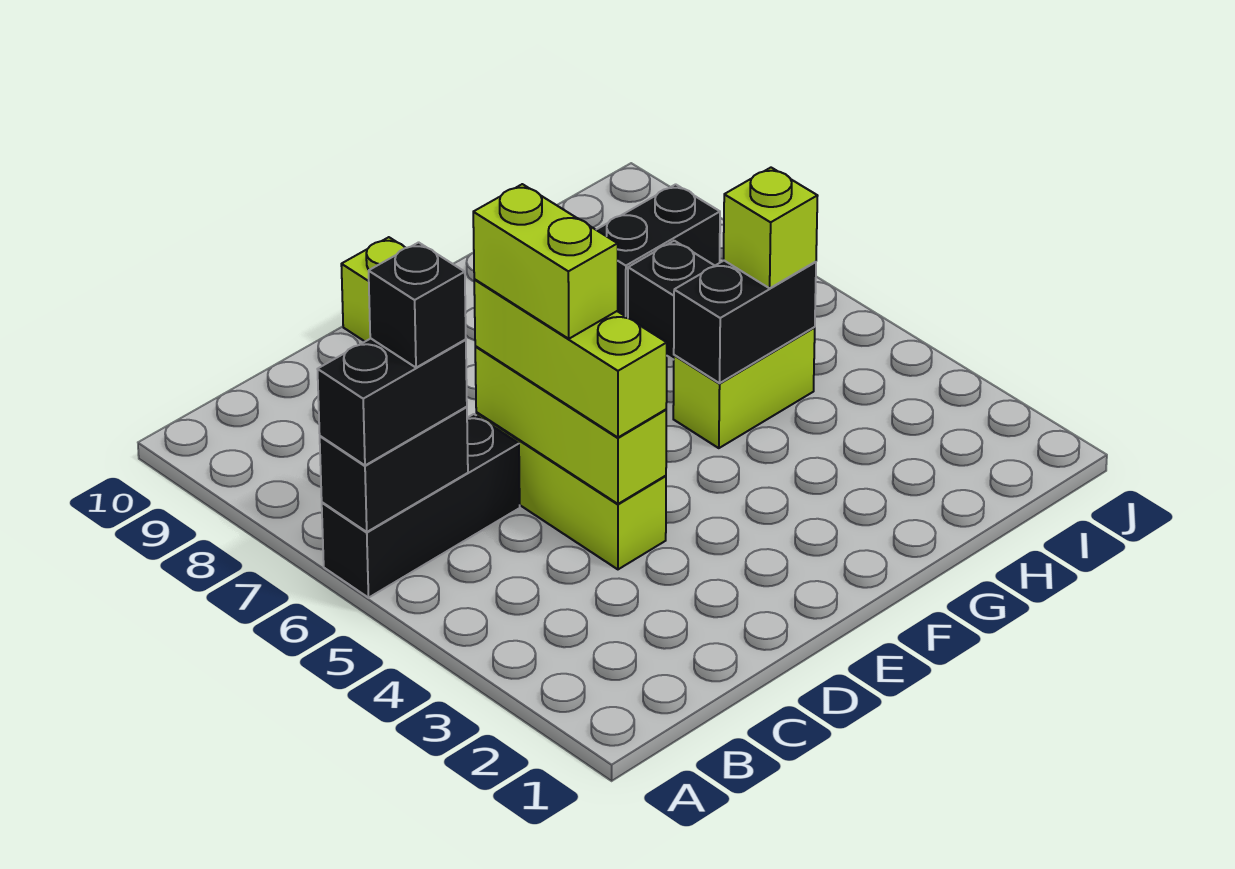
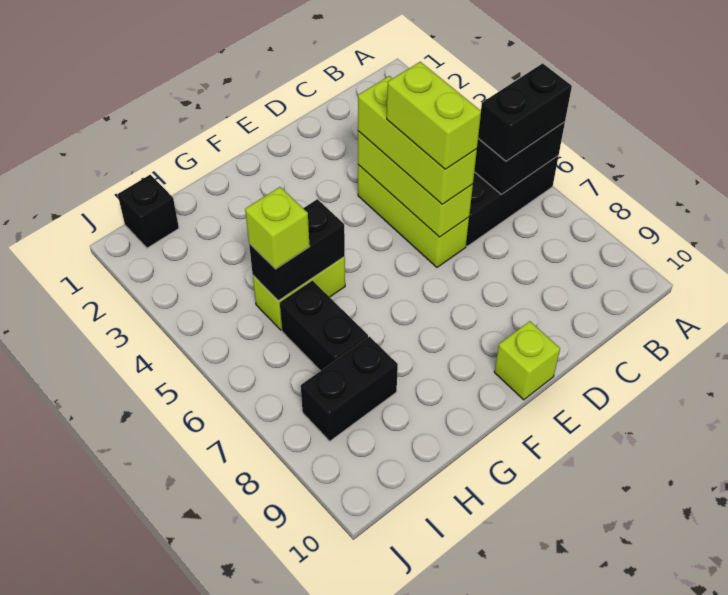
black 1x1 brick [369,242,466,368] -> black 1x1 brick moved to [118,175,179,248]

